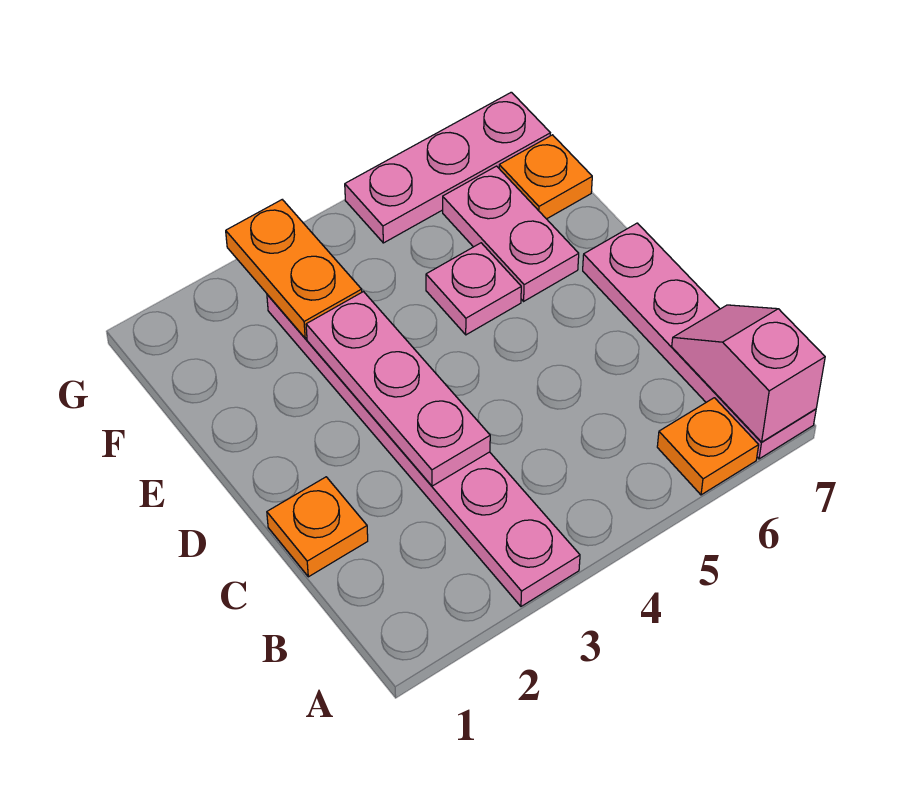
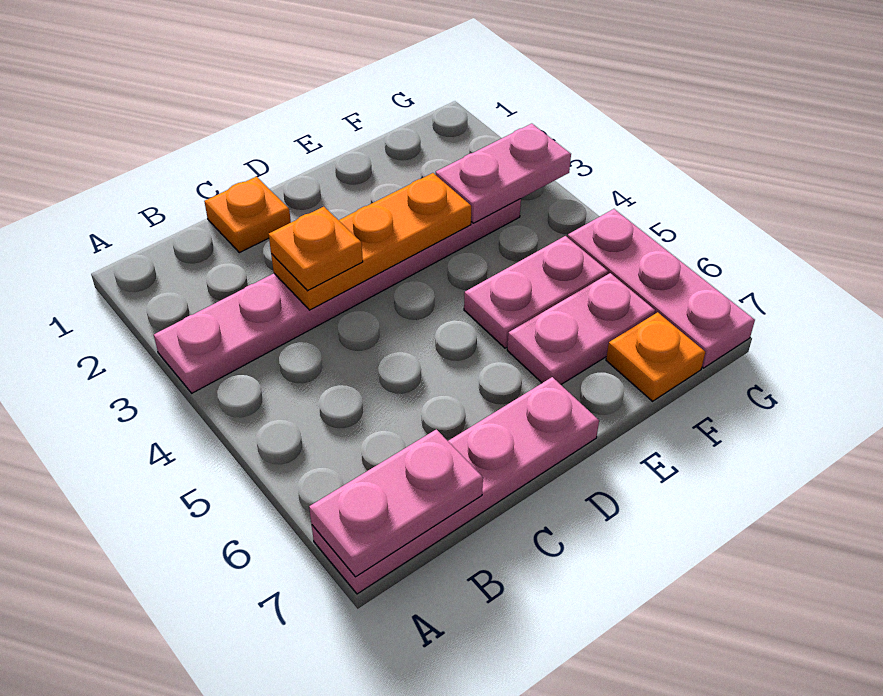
orange 1x1 plate [657,398,759,495] -> orange 1x1 plate moved to [269,207,363,291]
pink 1x2 slope [672,305,825,442] -> pink 1x2 plate [309,429,483,577]
pink 1x3 plate [306,292,490,486] -> orange 1x3 plate [271,173,471,310]
pink 1x1 plate [426,243,521,335] -> pink 1x2 plate [464,236,608,348]
orange 1x2 plate [226,200,362,338] -> pink 1x2 plate [436,124,571,223]

